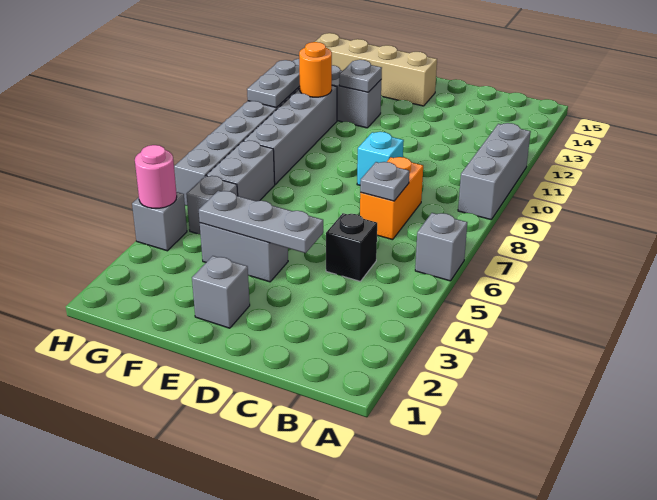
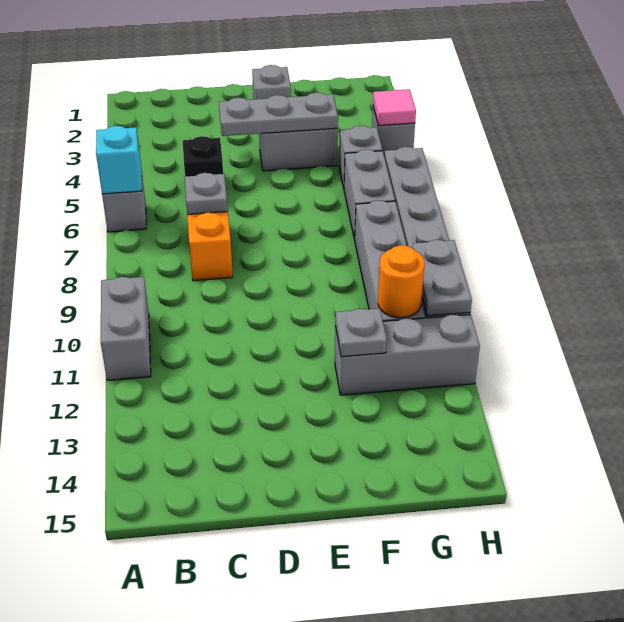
grey 1x3 brick [458,123,531,220] -> grey 1x2 brick [101,277,151,380]
cyan 1x1 brick [357,132,404,185] -> cyan 1x1 brick moved to [96,126,142,194]
tan 1x4 brick [315,33,437,106] -> none
pink 1x1 round brick [135,145,177,208] -> pink 1x1 tile [373,89,416,126]

